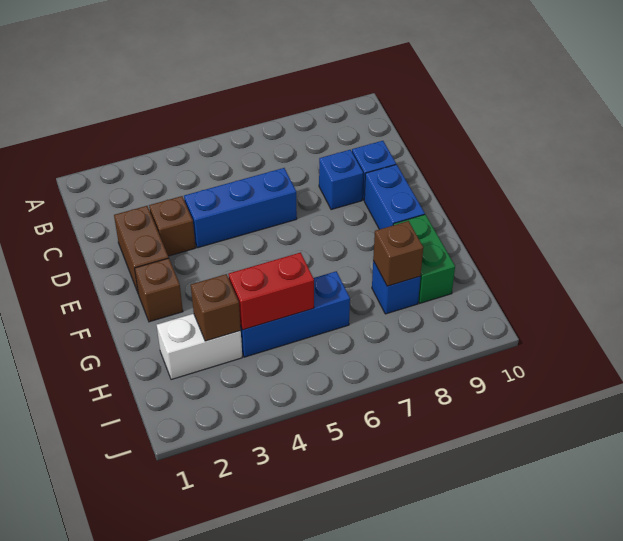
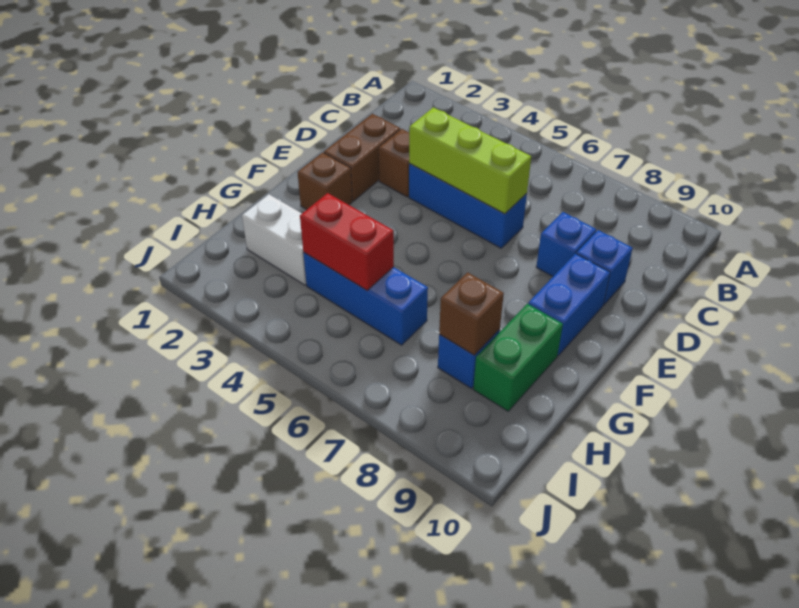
none -> lime 1x3 brick [409,107,531,214]
brown 1x1 brick [191,274,241,341] -> none

